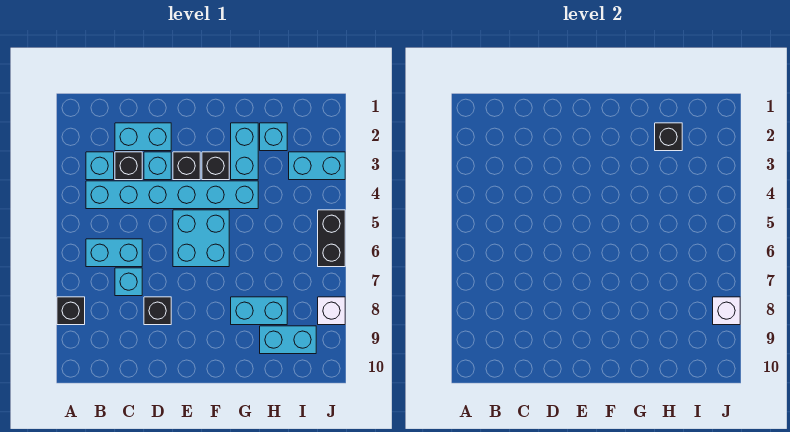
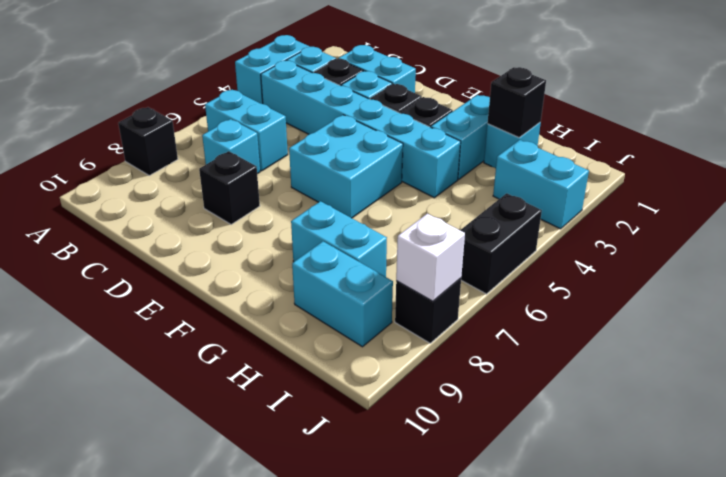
none -> cyan 1x2 brick [235,35,309,104]
white 1x1 brick [318,297,345,325] -> black 1x1 brick [395,278,461,343]

